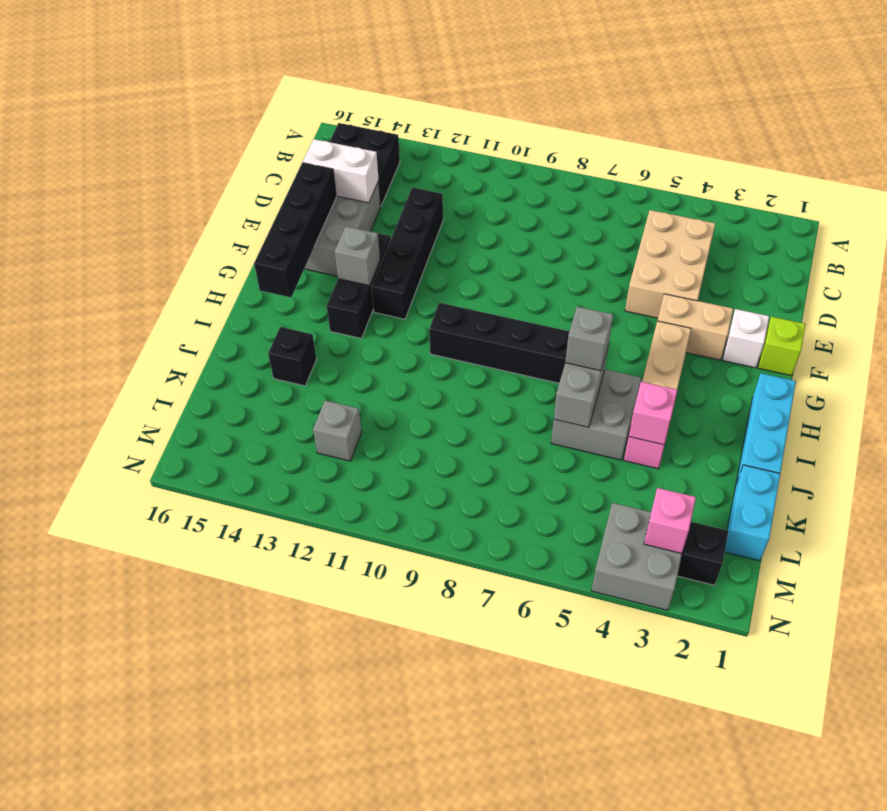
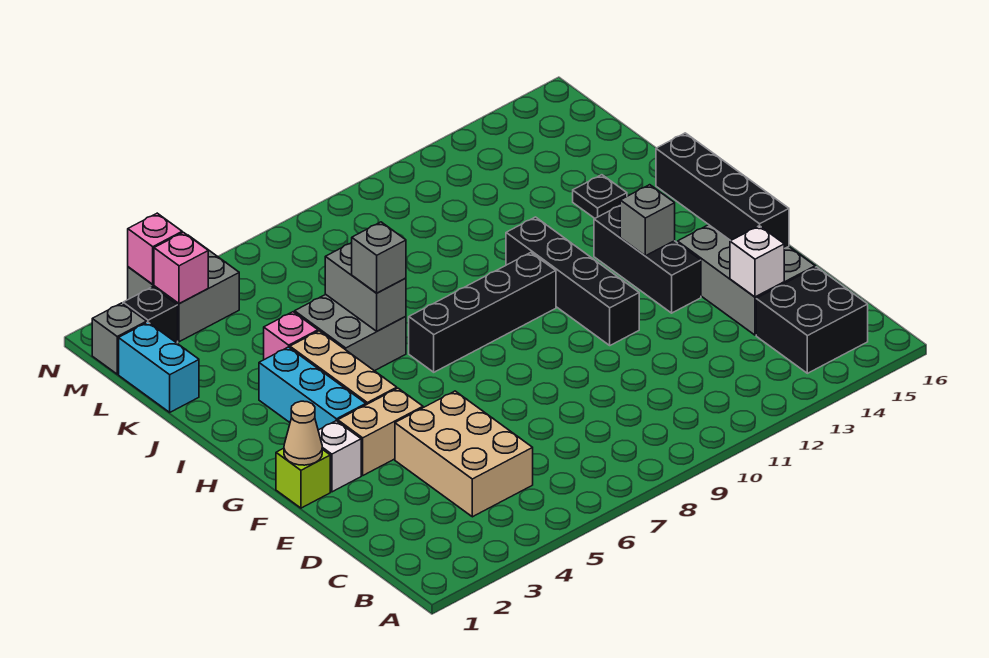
black 1x4 brick [372,187,443,319] -> black 1x4 brick moved to [506,217,639,345]
white 1x2 brick [303,139,379,203] -> white 1x1 brick [730,226,784,297]
none -> tan 1x1 cone [284,401,322,465]
cyan 1x3 brick [736,373,796,484] -> cyan 1x3 brick moved to [259,347,366,430]
pink 1x1 brick [629,382,677,445] -> pink 1x1 brick moved to [128,213,182,284]
black 1x1 brick [268,327,316,386] -> black 1x1 plate [573,175,627,218]
grey 1x1 brick [313,400,362,461] -> grey 1x1 brick moved to [92,303,147,374]

